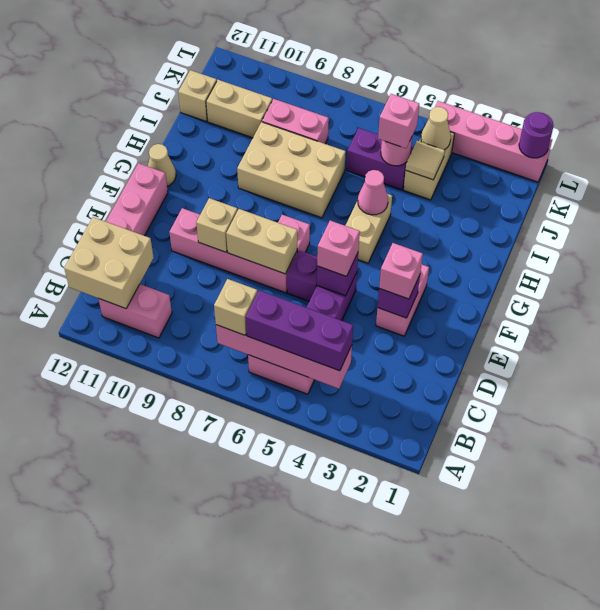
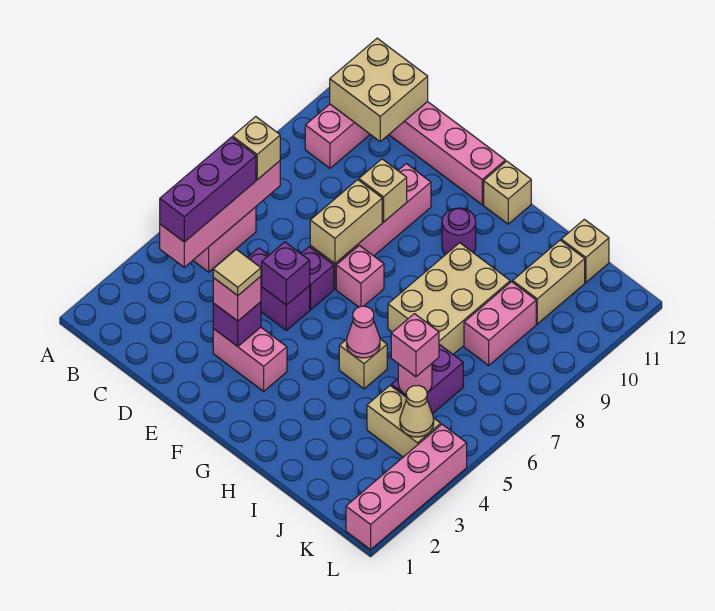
pink 1x1 brick [317,221,360,276] -> none
tan 1x2 brick [345,194,392,263] -> tan 1x1 brick [339,339,387,389]
tan 1x1 cone [148,144,176,186] -> tan 1x1 brick [484,161,531,224]
tan 1x1 tile [406,141,445,180] -> tan 1x1 tile moved to [213,249,261,295]
purple 1x1 round brick [519,112,554,158] -> purple 1x1 round brick moved to [442,208,476,255]

